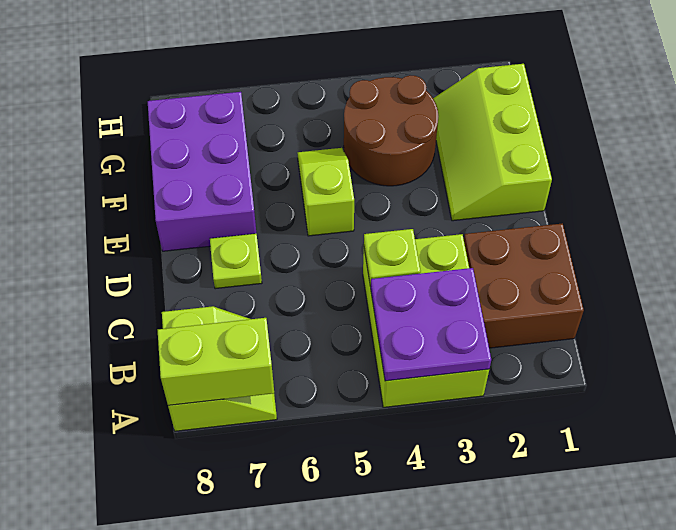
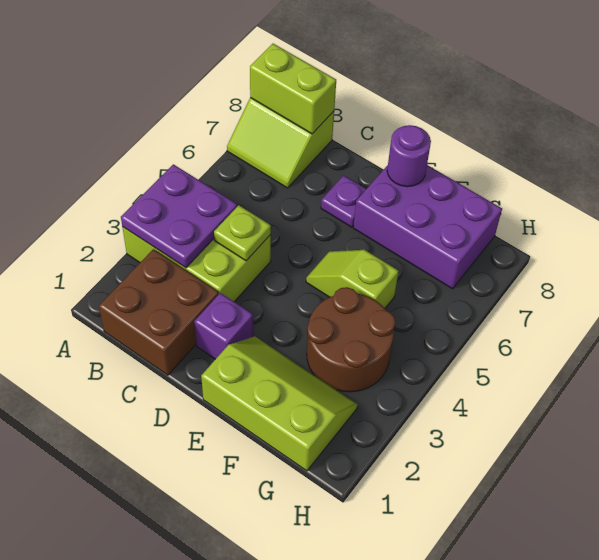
lime 1x2 brick [158,318,274,405] -> lime 1x2 brick turned to [250,44,336,134]
none -> purple 1x1 brick [194,293,253,359]
lime 1x1 plate [210,234,262,289] -> purple 1x1 plate [321,175,366,227]
lime 1x2 slope [298,148,354,236] -> lime 1x2 slope turned to [306,250,399,308]
none -> purple 1x1 round brick [387,125,431,187]

